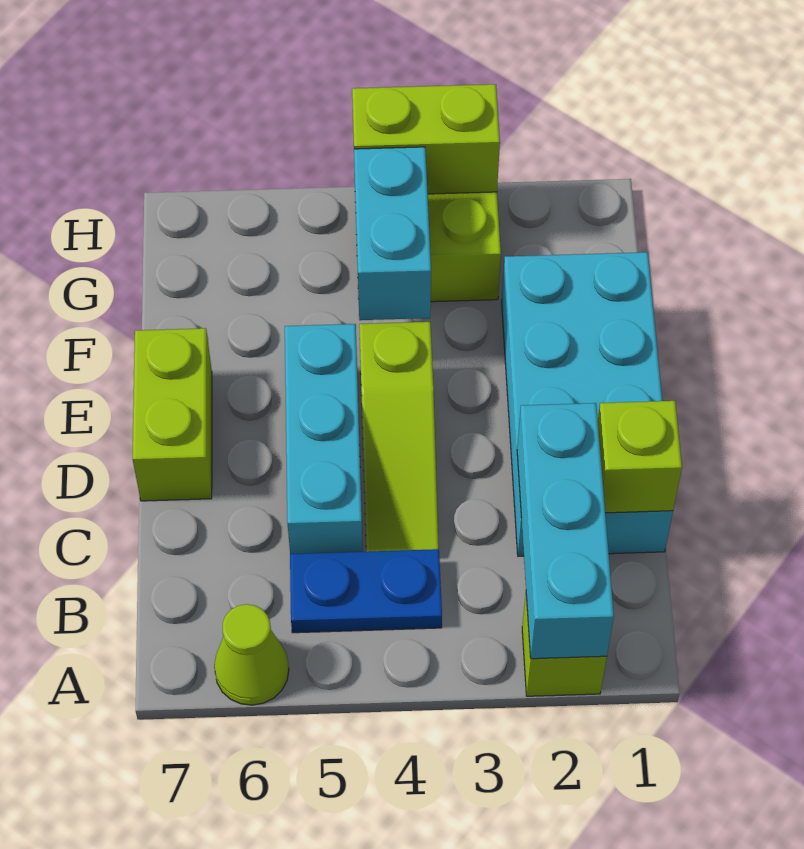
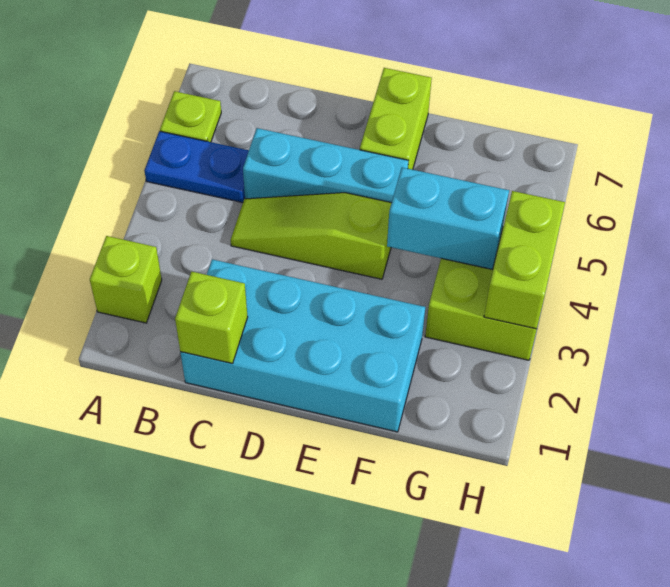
cyan 1x3 brick [517,403,614,659] -> none
lime 1x1 cone [214,604,289,705] -> lime 1x1 plate [160,91,221,142]
blue 1x2 plate [290,549,442,633] -> blue 1x2 plate turned to [144,131,249,203]
lime 1x2 brick [132,328,212,501] -> lime 1x2 brick turned to [360,68,432,170]

